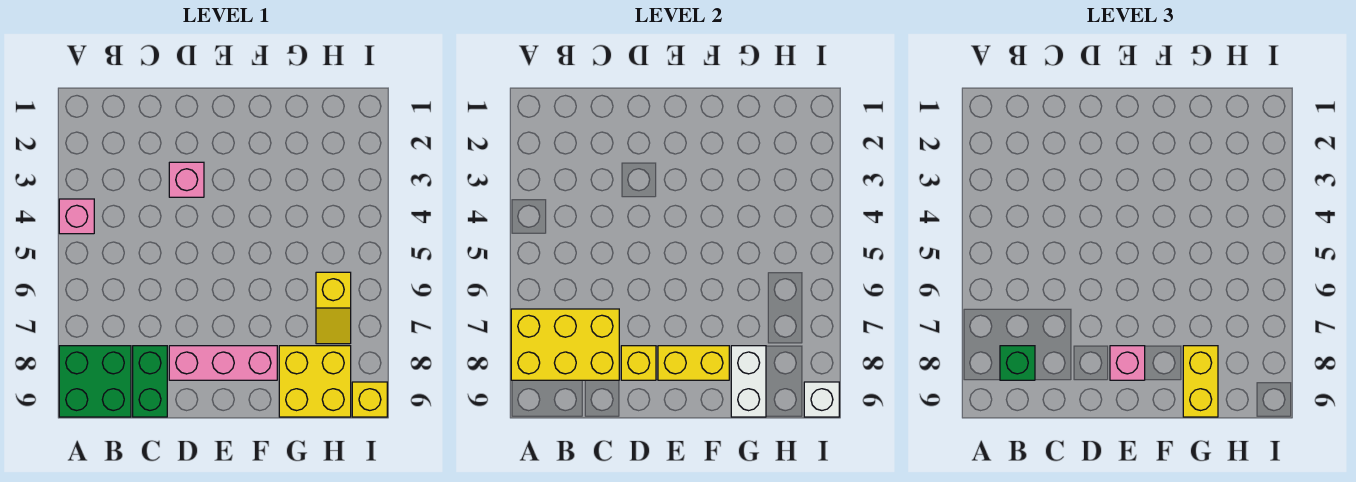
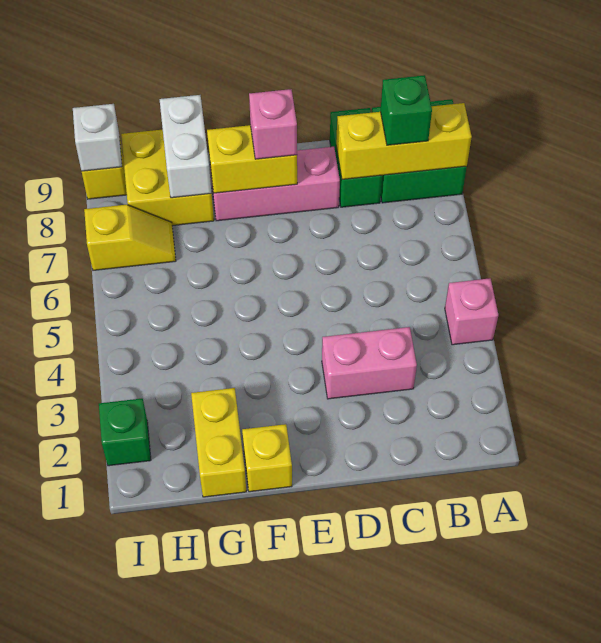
yellow 2x3 brick [511,309,619,380] -> yellow 1x3 brick [336,103,472,179]
pink 1x1 brick [169,162,204,197] -> pink 1x2 brick [322,327,417,399]
yellow 1x1 brick [621,346,656,380] -> yellow 1x1 brick moved to [242,424,292,492]
yellow 1x2 brick [1183,346,1218,417] -> yellow 1x2 brick moved to [191,388,246,497]
yellow 1x2 slope [316,272,351,344] -> yellow 1x2 slope turned to [84,205,176,270]
none -> green 1x1 brick [99,398,151,466]

